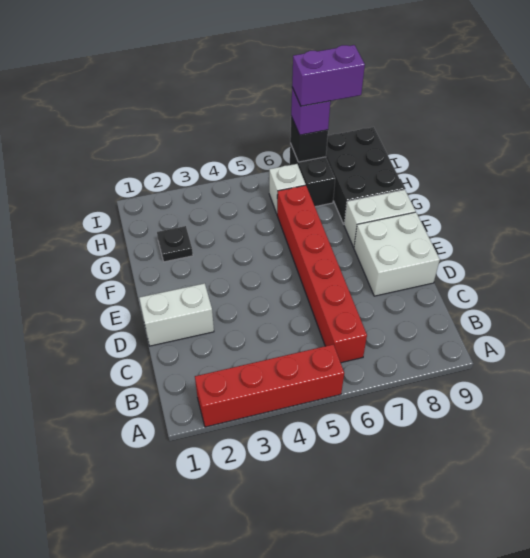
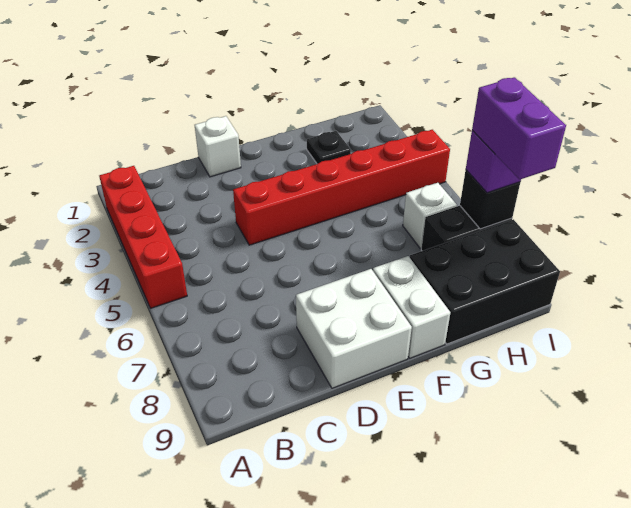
red 1x6 brick [277,185,367,363] -> red 1x6 brick moved to [233,130,450,245]
white 1x2 brick [139,283,214,346] -> white 1x1 brick [195,116,241,177]

